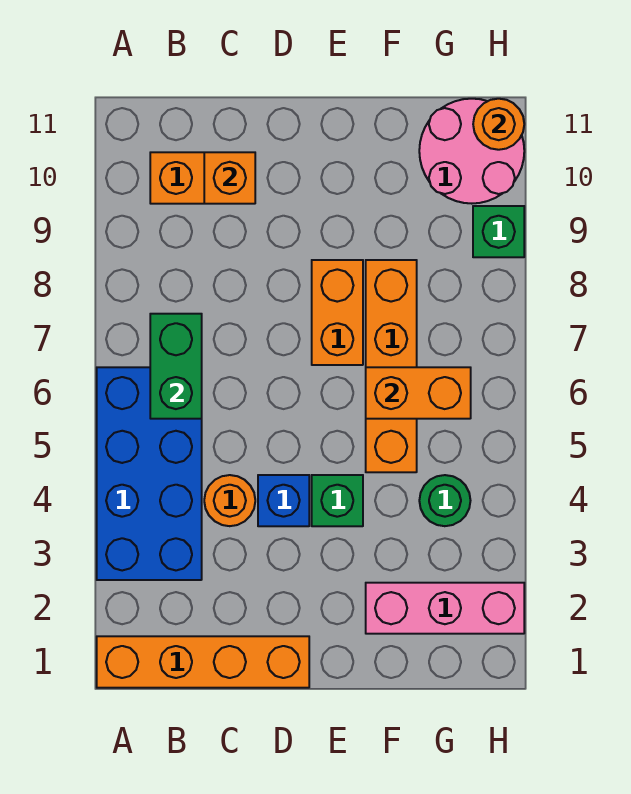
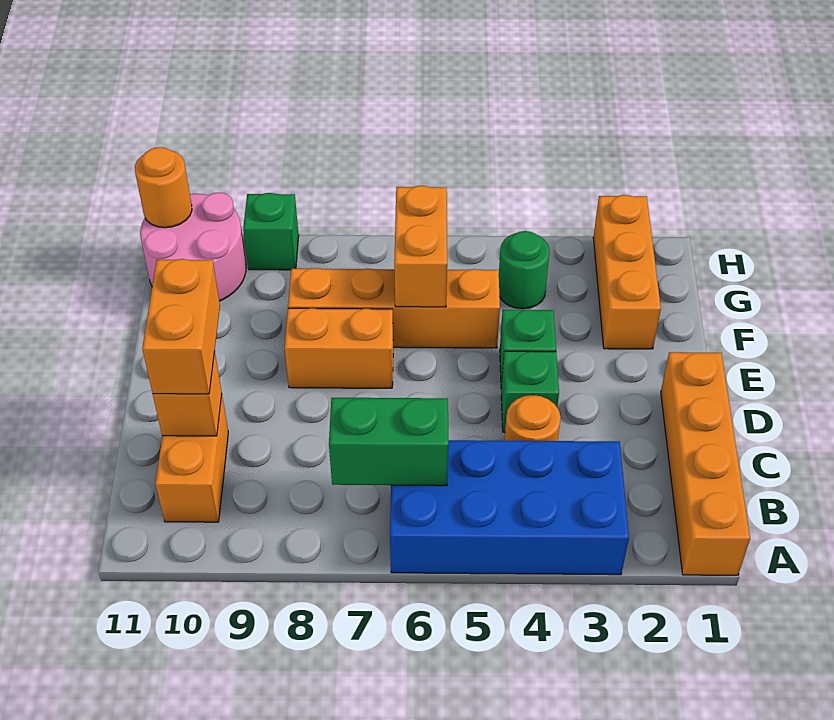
none -> orange 1x2 brick [142,259,220,394]
blue 1x1 brick [258,475,309,526] -> green 1x1 brick [501,351,559,432]
pink 1x3 brick [366,583,524,634] -> orange 1x3 brick [593,195,661,349]

